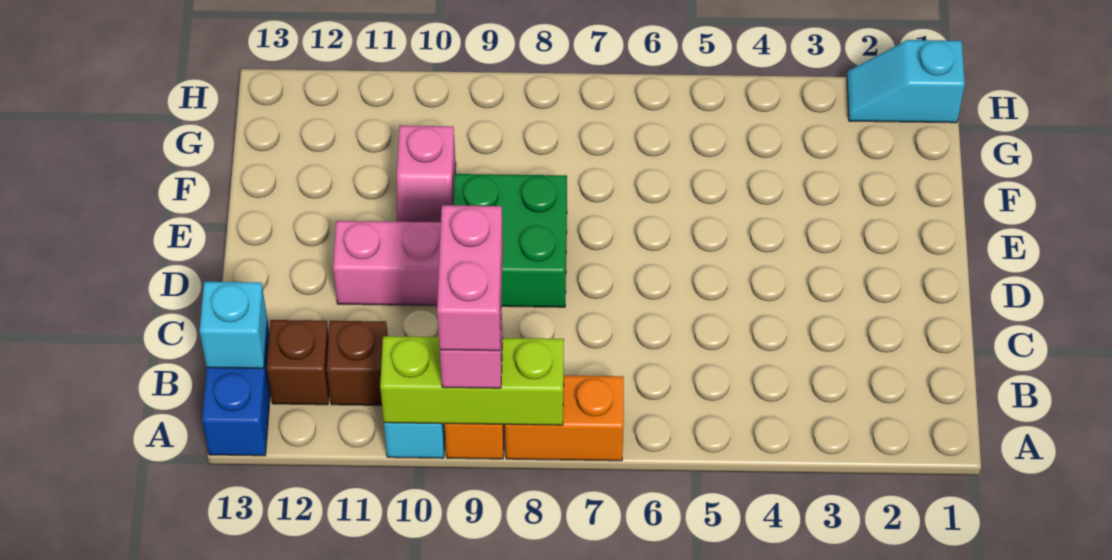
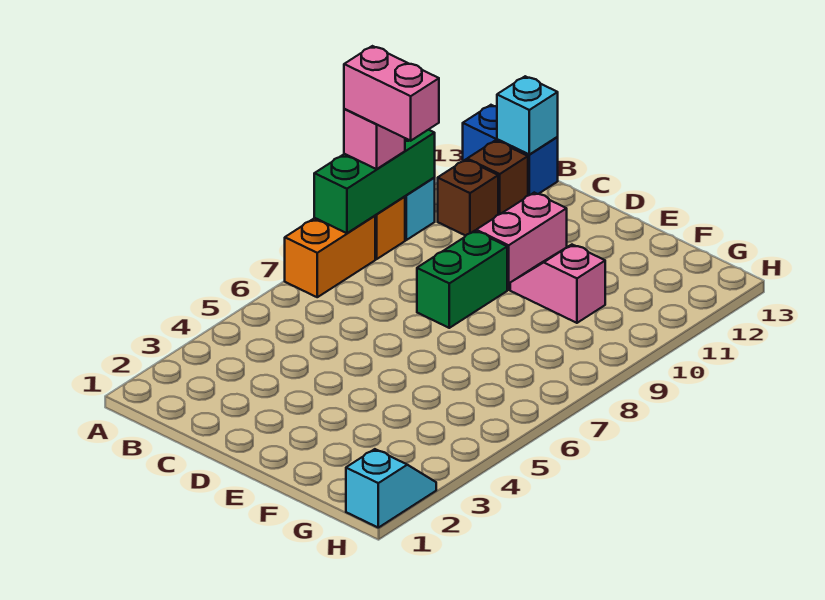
lime 1x3 brick [380,336,564,425] -> green 1x3 brick [314,130,435,233]
green 2x2 brick [453,174,567,307] -> green 1x2 brick [417,231,507,328]

